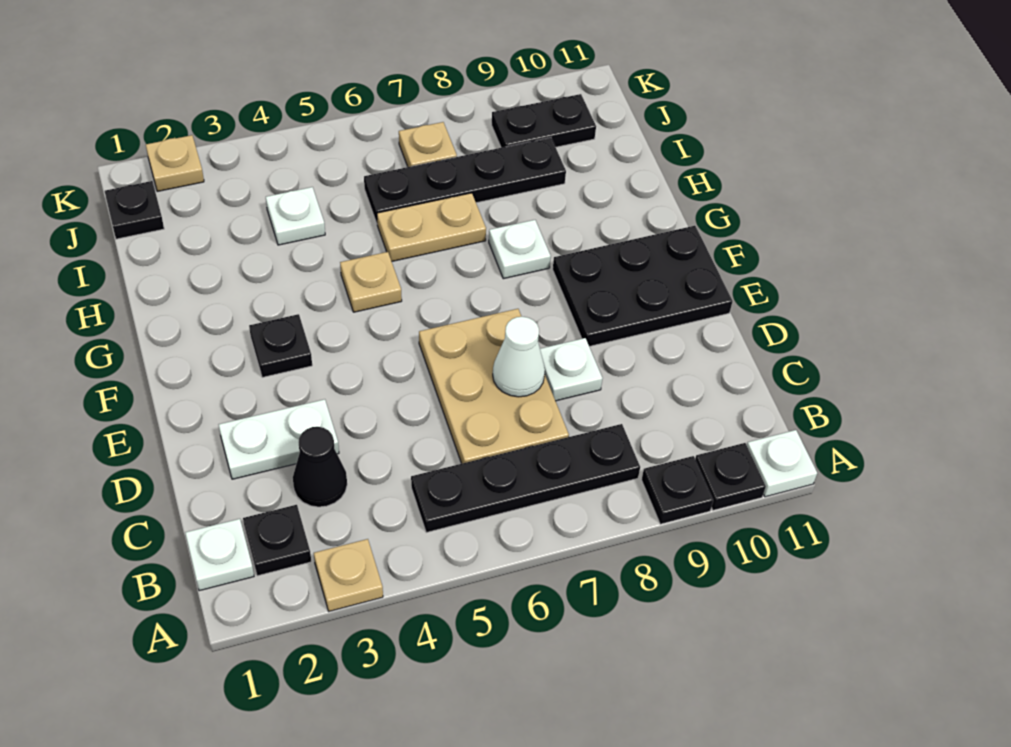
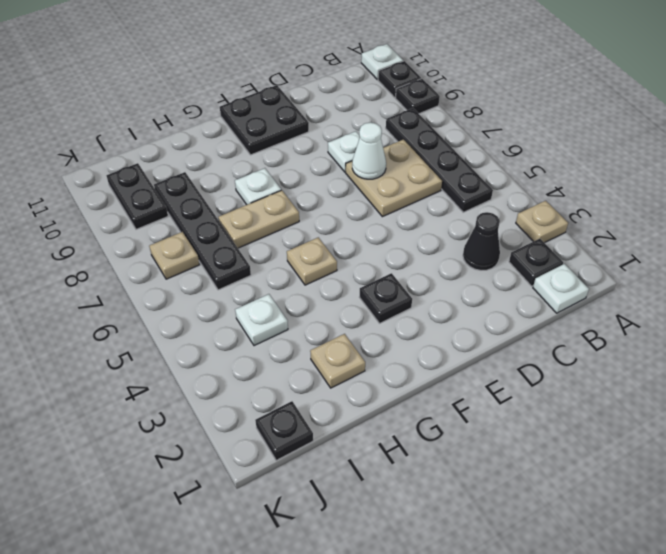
tan 2x3 plate [419,309,569,464] -> tan 2x2 plate [346,140,442,217]
white 1x2 plate [219,399,339,479] -> none
black 2x3 plate [553,226,733,346] -> black 2x2 plate [220,85,309,155]
tan 1x2 plate [377,193,486,261] -> tan 1x2 plate turned to [218,190,299,248]
tan 1x1 plate [146,135,204,192] -> tan 1x1 plate moved to [310,334,365,388]

